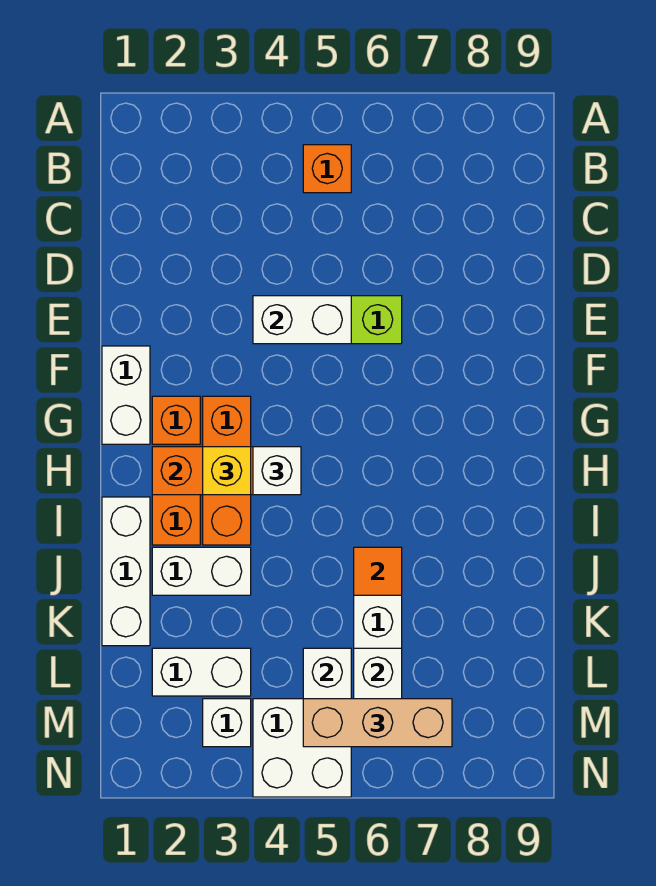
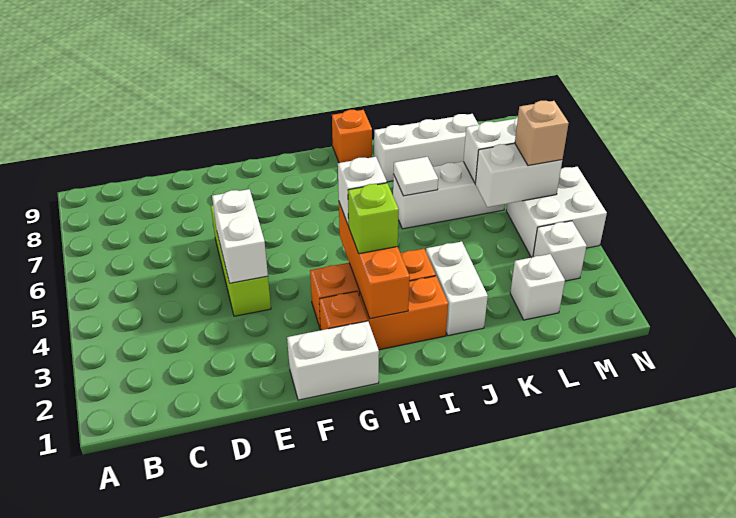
orange 1x1 brick [303,145,351,193] -> orange 1x1 brick moved to [332,110,372,163]
yellow 1x1 brick [203,447,251,495] -> lime 1x1 brick [348,183,399,254]
white 1x3 brick [102,497,150,646] -> white 1x3 brick moved to [374,114,479,182]
orange 1x1 tile [354,547,402,595] -> white 1x1 tile [394,157,438,196]
white 1x2 brick [152,648,251,696] -> white 1x1 brick [510,254,565,320]
tan 1x3 brick [303,699,452,747] -> tan 1x1 brick [515,101,569,166]

